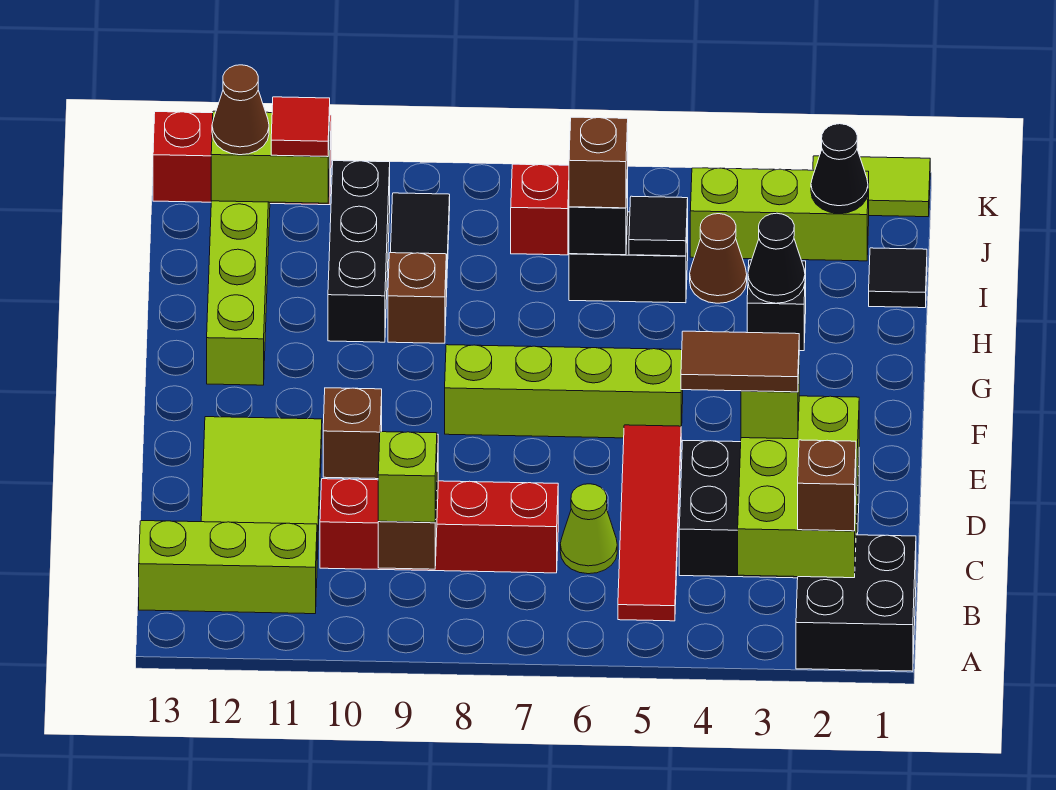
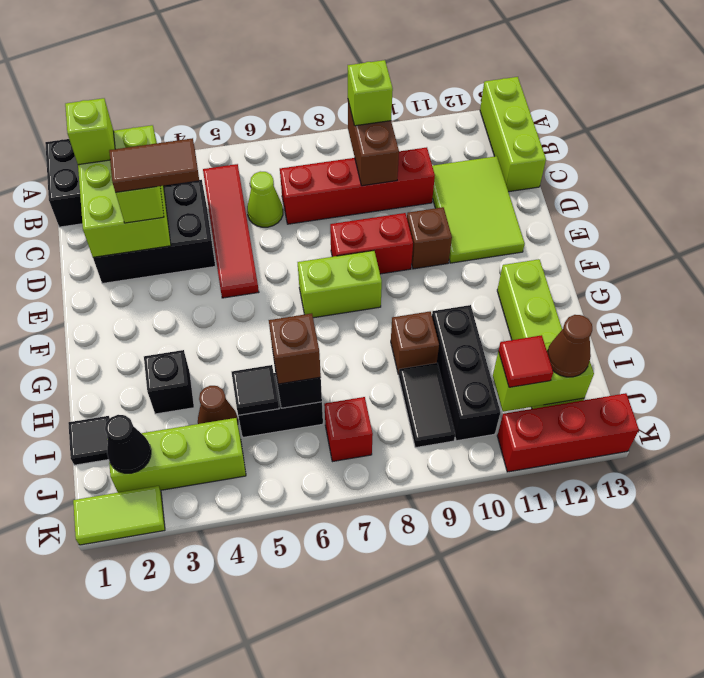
brown 1x1 brick [798,440,856,531] -> lime 1x1 brick [65,98,115,165]
lime 1x3 brick [139,521,317,614] -> lime 1x3 brick turned to [480,77,546,192]
none -> red 1x2 brick [330,213,413,274]
lime 1x4 brick [445,345,683,438] -> lime 1x2 brick [298,251,382,318]
black 1x1 cone [748,213,805,303] -> none

